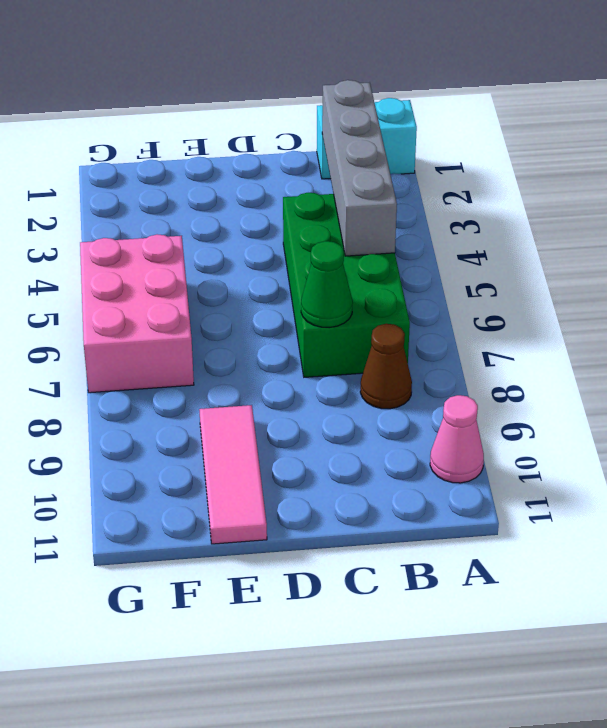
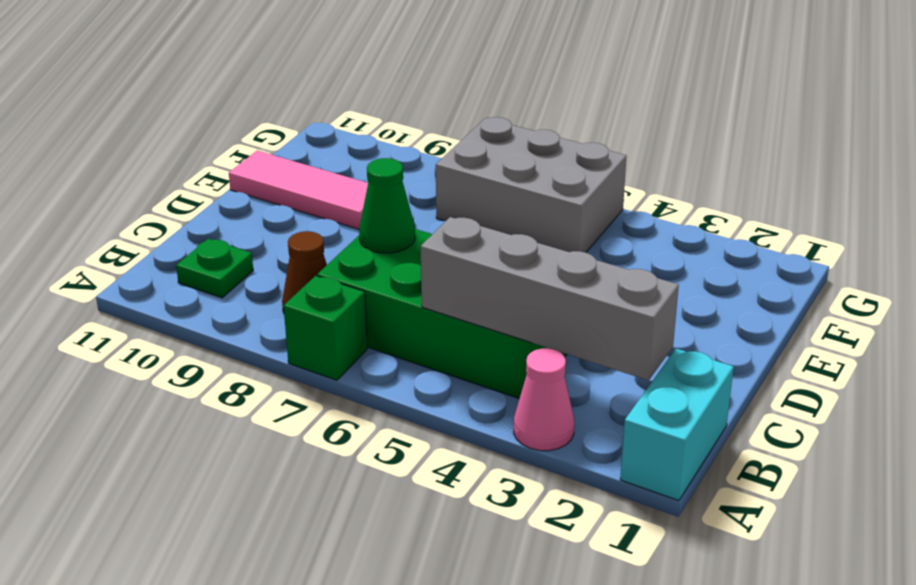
none -> green 1x1 brick [284,276,367,380]
pink 1x1 cone [430,395,484,483] -> pink 1x1 cone moved to [514,348,574,451]
none -> green 1x1 plate [176,239,253,298]
pink 2x3 brick [80,234,194,393] -> grey 2x3 brick [436,117,626,252]

